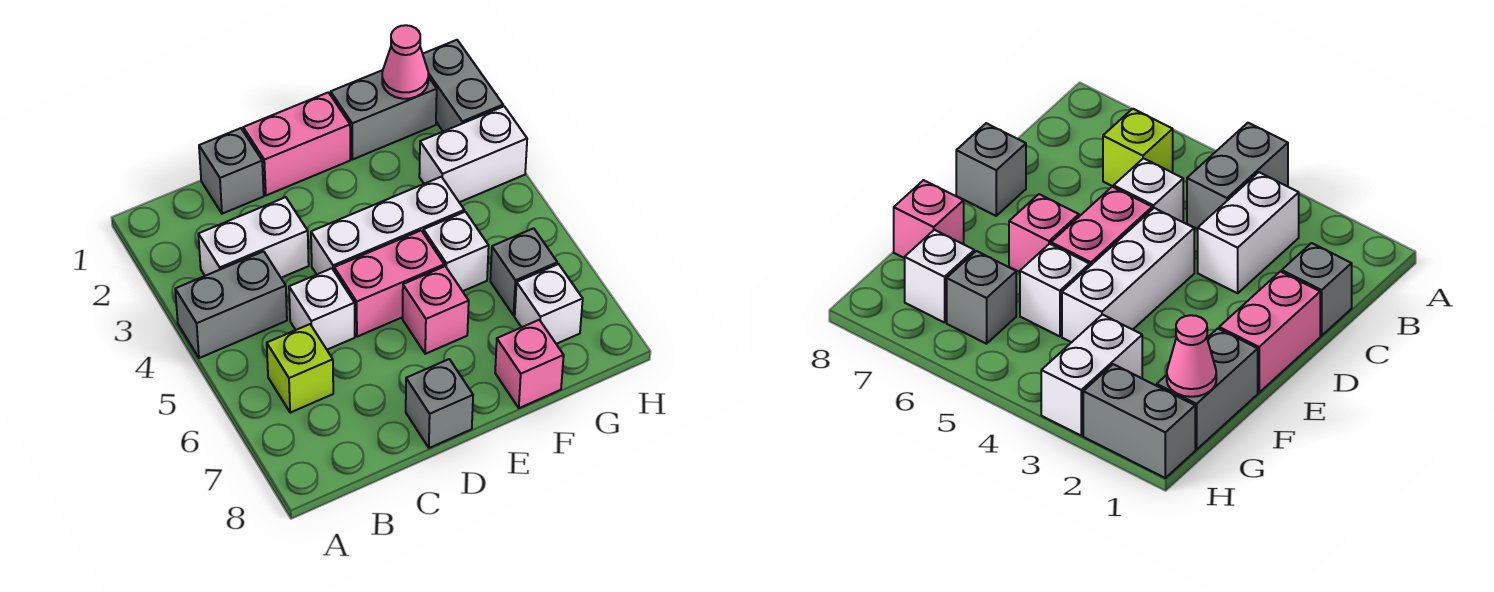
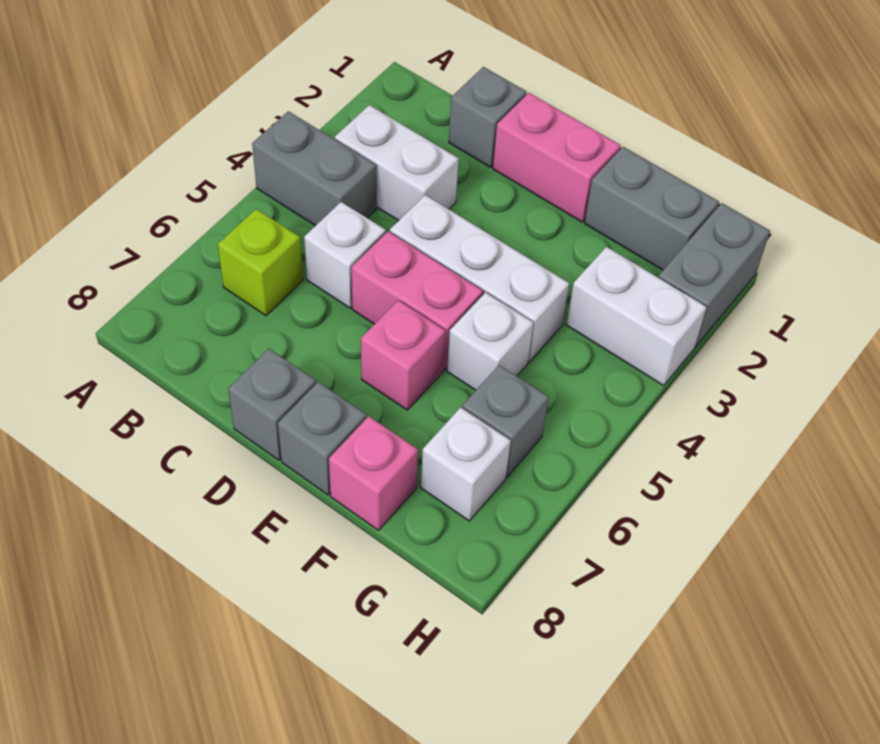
none -> grey 1x1 brick [278,382,366,495]
pink 1x1 cone [382,25,428,99] -> none

